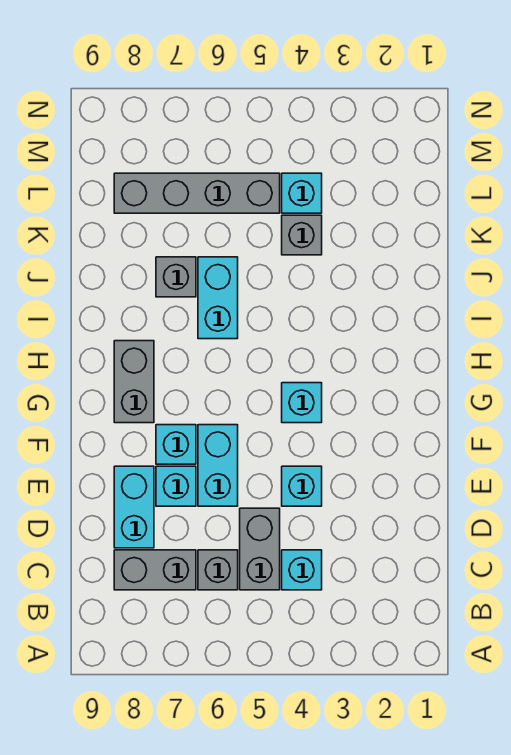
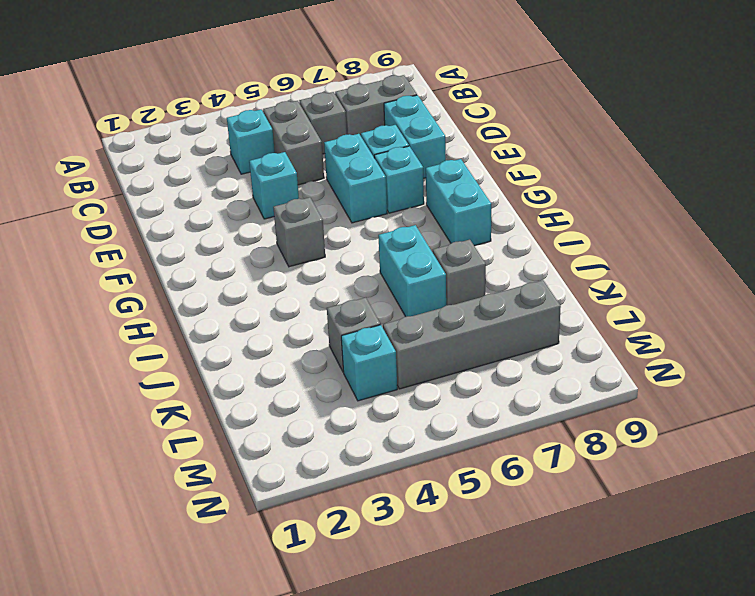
cyan 1x1 brick [282,383,322,423] -> grey 1x1 brick [273,197,325,267]
grey 1x2 brick [114,341,154,423] -> cyan 1x2 brick [426,159,491,246]

